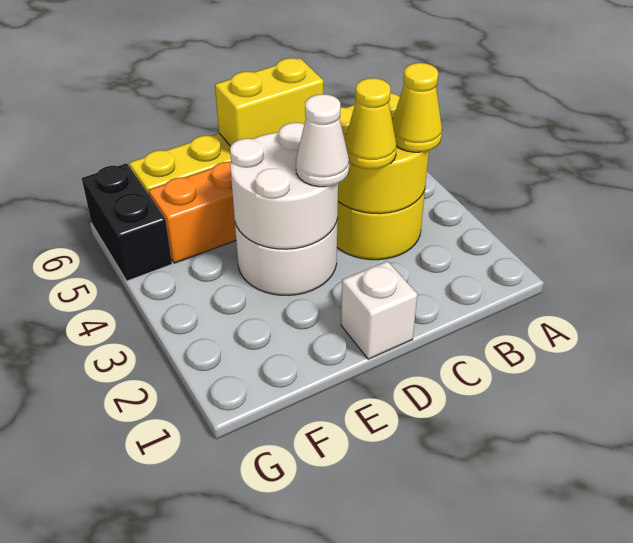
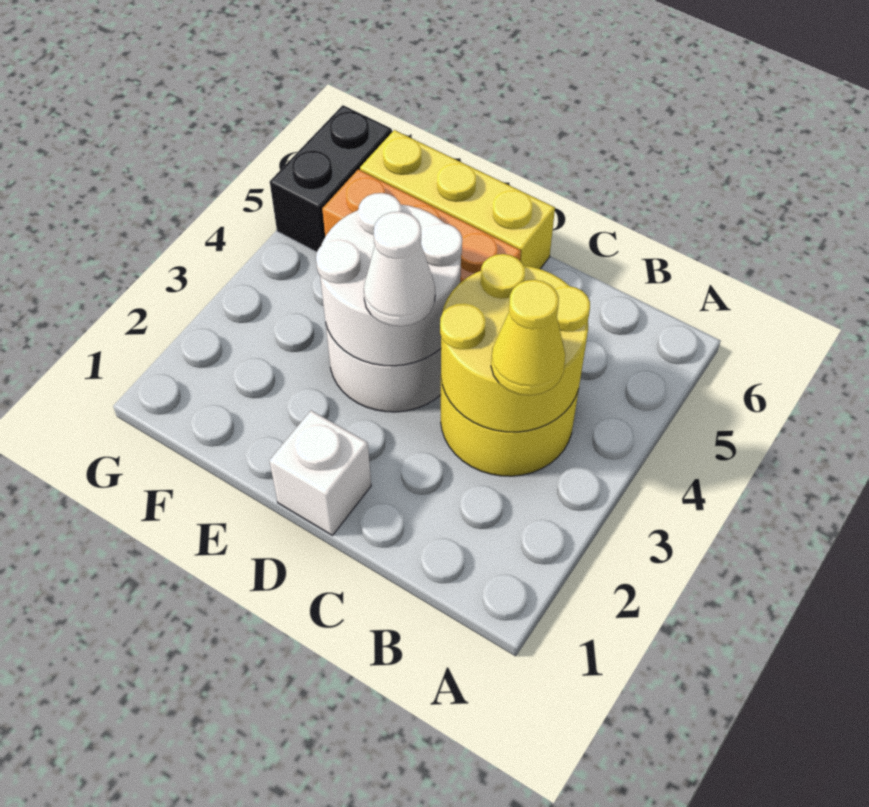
yellow 1x1 cone [345,78,397,169] -> none
yellow 1x2 brick [215,58,323,146] -> none

